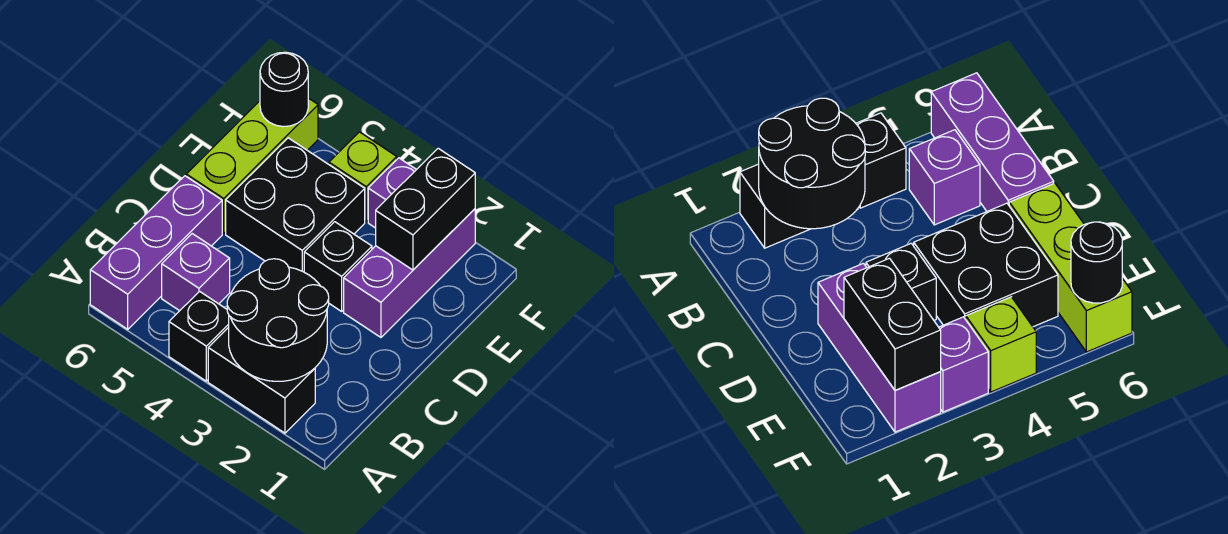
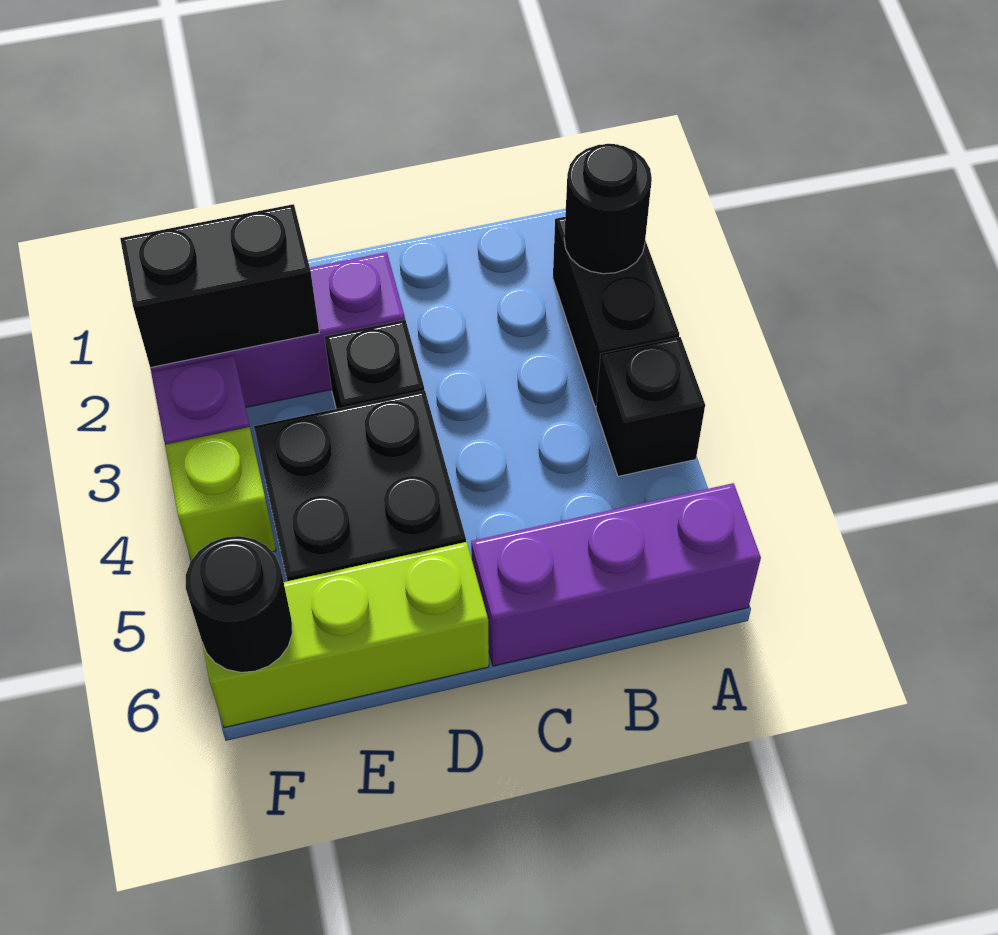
black 2x2 round brick [227,259,329,381] -> black 1x1 round brick [564,144,652,274]
purple 1x1 brick [162,234,230,311] -> none

